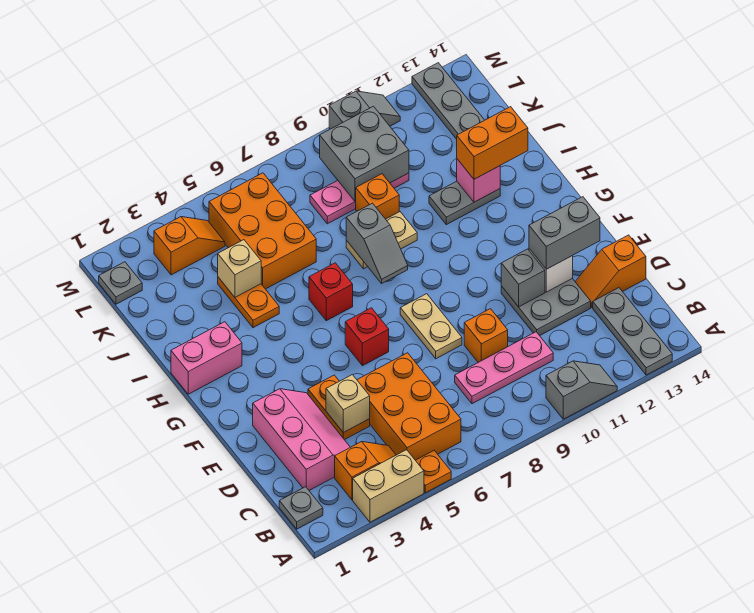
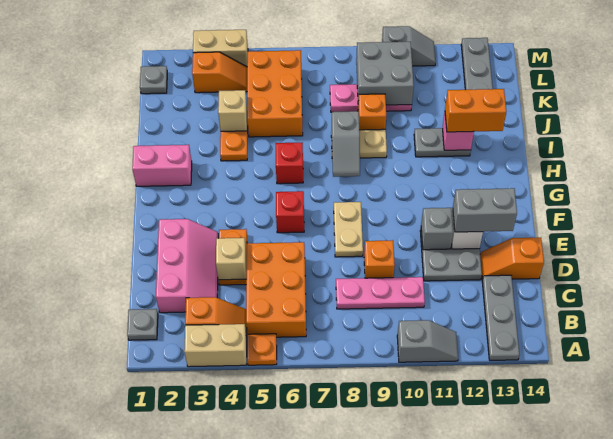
none -> tan 1x2 brick [193,30,248,67]

